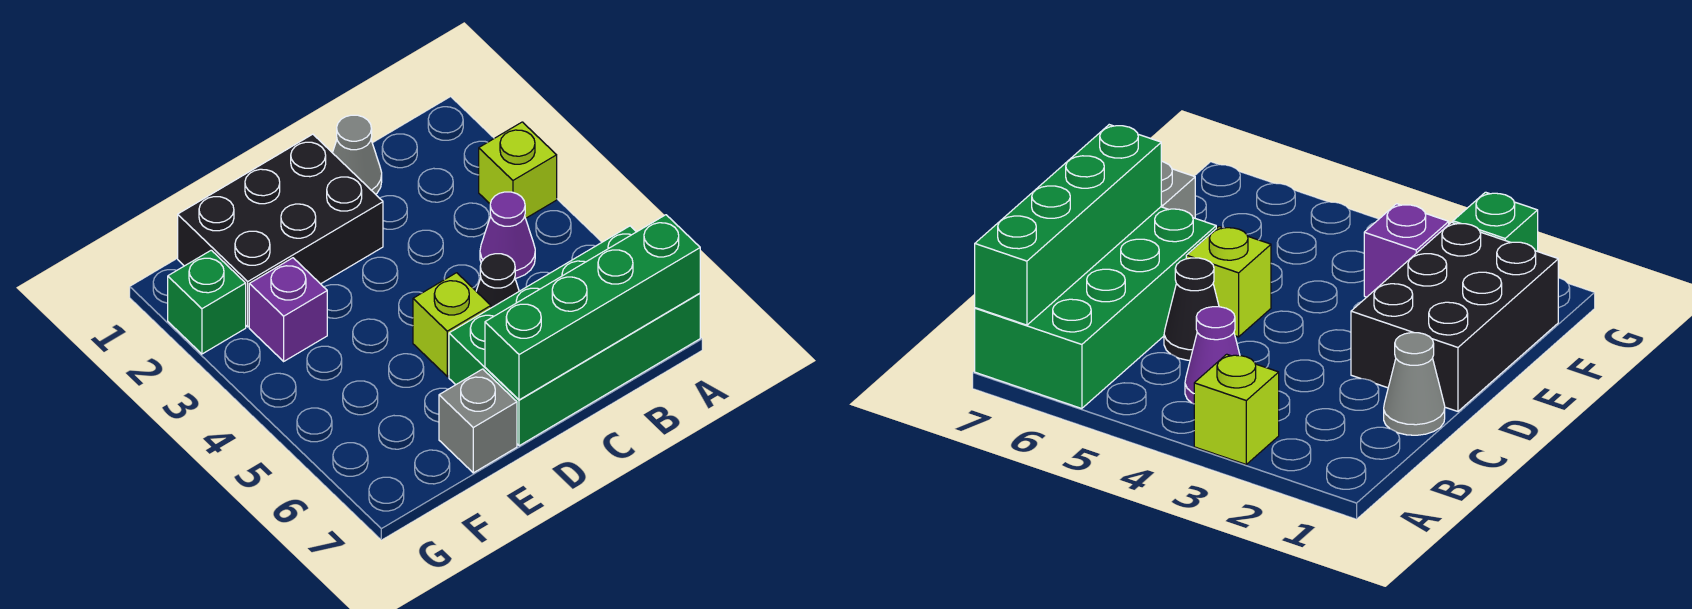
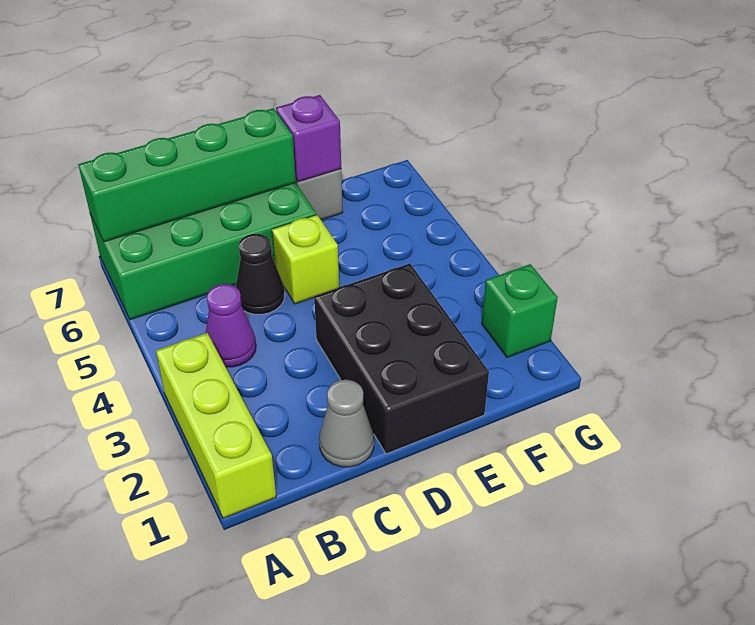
lime 1x1 brick [479,122,557,218] -> lime 1x3 brick [156,333,276,518]
black 2x3 brick [178,134,383,327] -> black 2x3 brick turned to [314,263,489,454]
purple 1x1 brick [249,258,327,361] -> purple 1x1 brick moved to [276,95,341,182]

